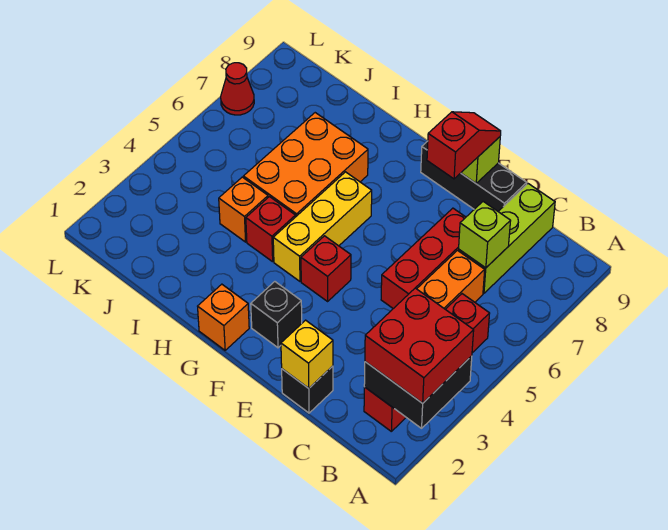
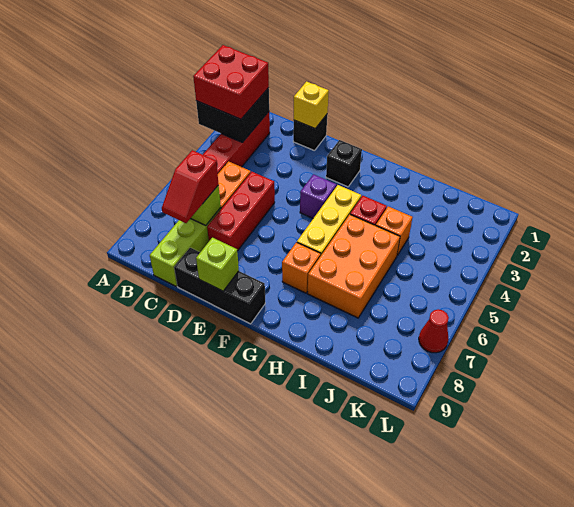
red 1x2 slope [427,112,501,179] -> red 1x2 slope moved to [162,150,219,223]
red 1x1 brick [301,236,351,301] -> purple 1x1 brick [300,174,337,218]
orange 1x1 brick [198,284,249,350] -> orange 1x1 brick moved to [282,242,321,293]

